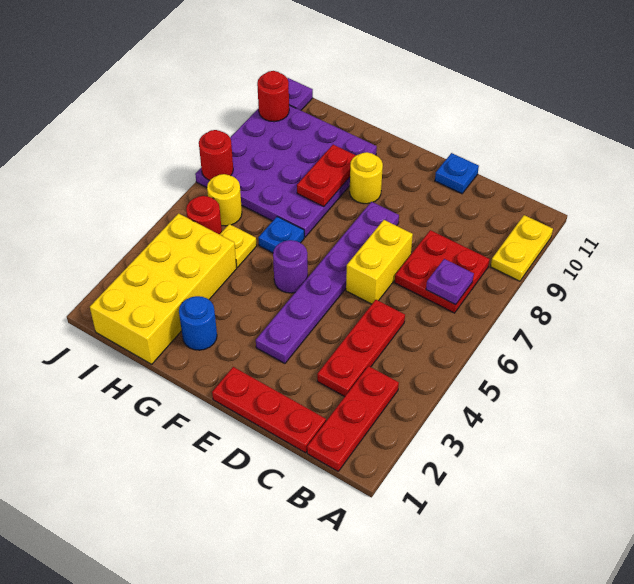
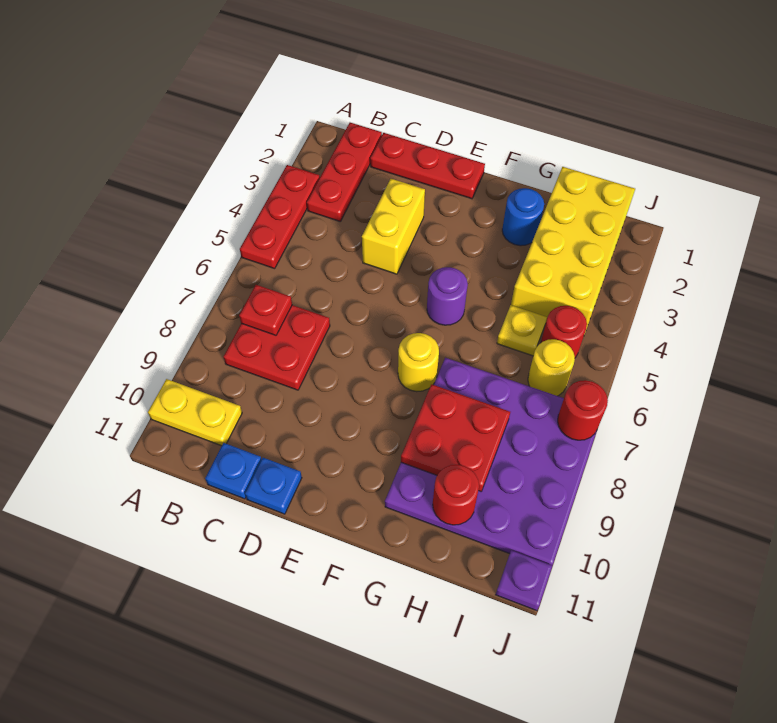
yellow 1x2 plate [491,215,553,281] -> yellow 1x2 plate turned to [148,379,242,446]
purple 1x1 plate [426,259,474,305] -> red 1x1 plate [239,285,292,335]
red 1x3 plate [317,300,405,397] -> red 1x3 plate moved to [240,165,320,269]
yellow 1x2 brick [346,220,413,304] -> yellow 1x2 brick moved to [362,179,425,274]
purple 1x6 plate [256,202,399,364] -> none
yellow 1x1 round brick [350,152,383,204] -> yellow 1x1 round brick moved to [398,333,439,392]
blue 1x1 plate [258,217,304,253] -> blue 1x1 plate moved to [205,443,262,499]
red 1x2 plate [297,145,356,207] -> red 2x2 plate [401,384,510,491]
red 1x1 round brick [257,71,289,122] -> red 1x1 round brick moved to [433,465,479,525]

